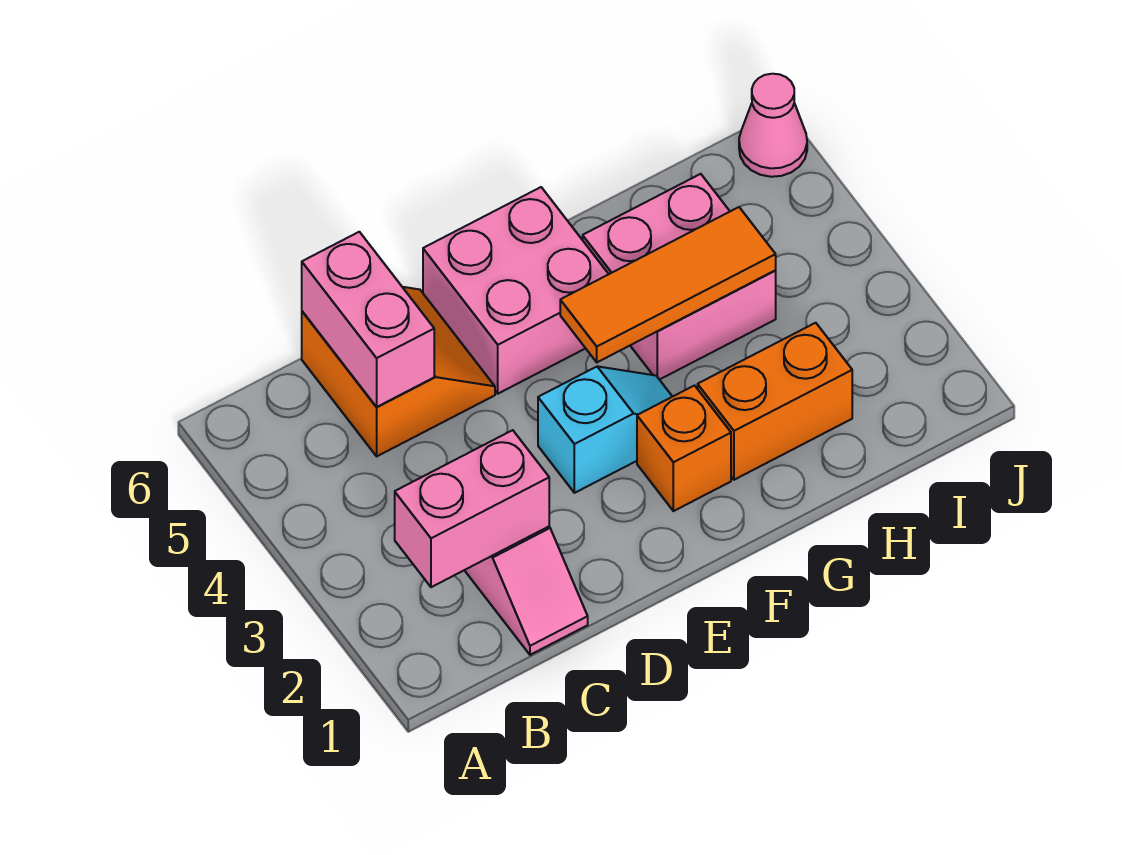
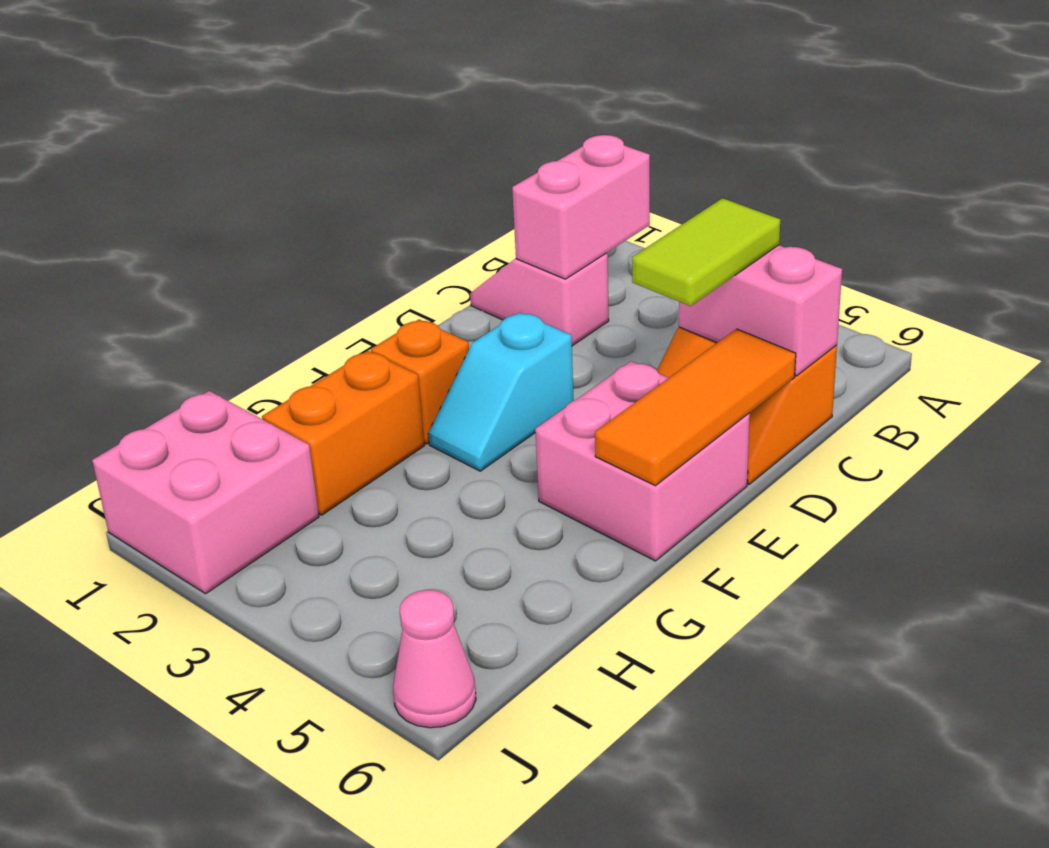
none -> lime 1x2 tile [632,198,780,306]
orange 1x3 tile [560,207,776,362] -> orange 1x3 tile moved to [595,329,796,486]
pink 2x2 brick [583,174,776,380] -> pink 2x2 brick moved to [92,391,319,594]

